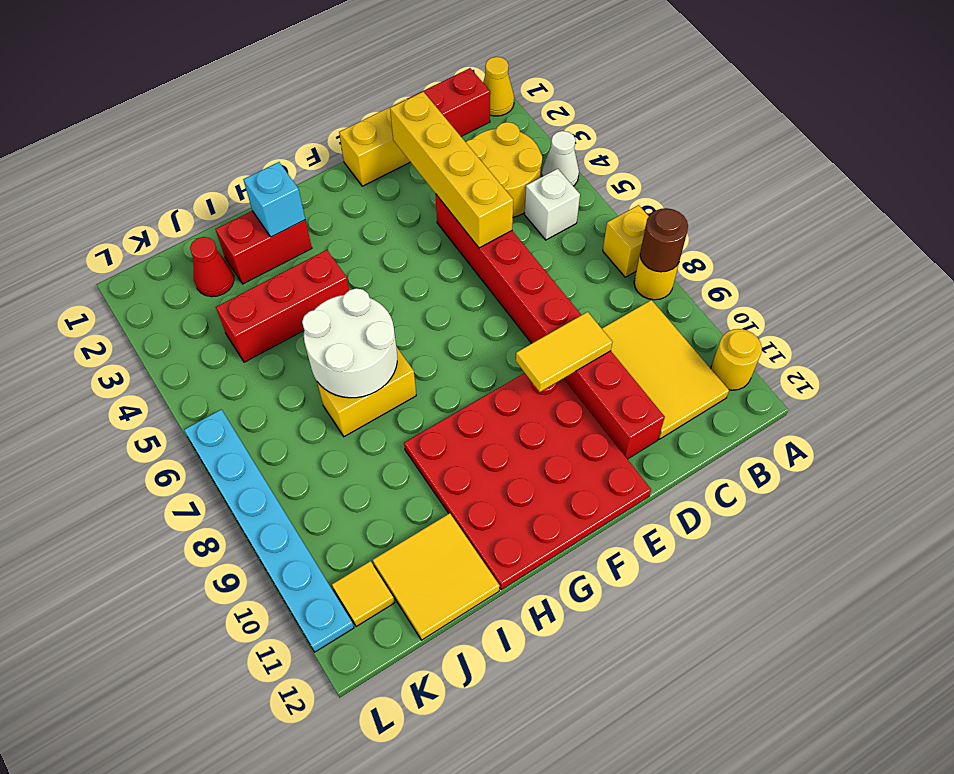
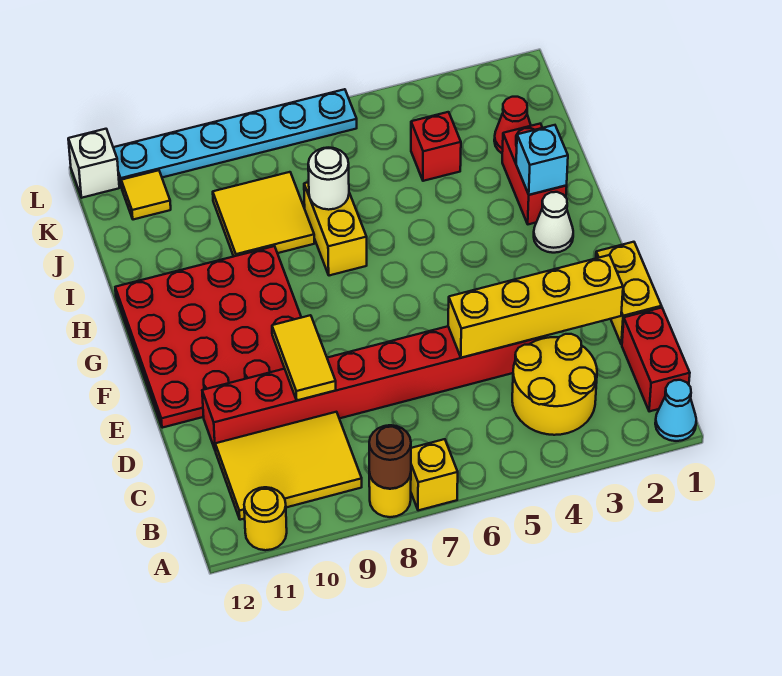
yellow 1x1 cone [483,57,514,116] -> cyan 1x1 cone [655,380,696,441]
white 1x1 cone [542,131,579,186] -> white 1x1 cone moved to [534,192,573,253]
white 1x1 brick [525,169,580,240] -> white 1x1 brick moved to [68,129,119,198]
red 1x3 brick [216,250,349,362] -> red 1x1 brick [411,112,461,181]
white 2x2 round brick [302,288,397,398] -> white 1x1 round brick [308,148,349,210]
yellow 2x2 tile [373,513,500,640] -> yellow 2x2 tile moved to [213,172,314,256]

